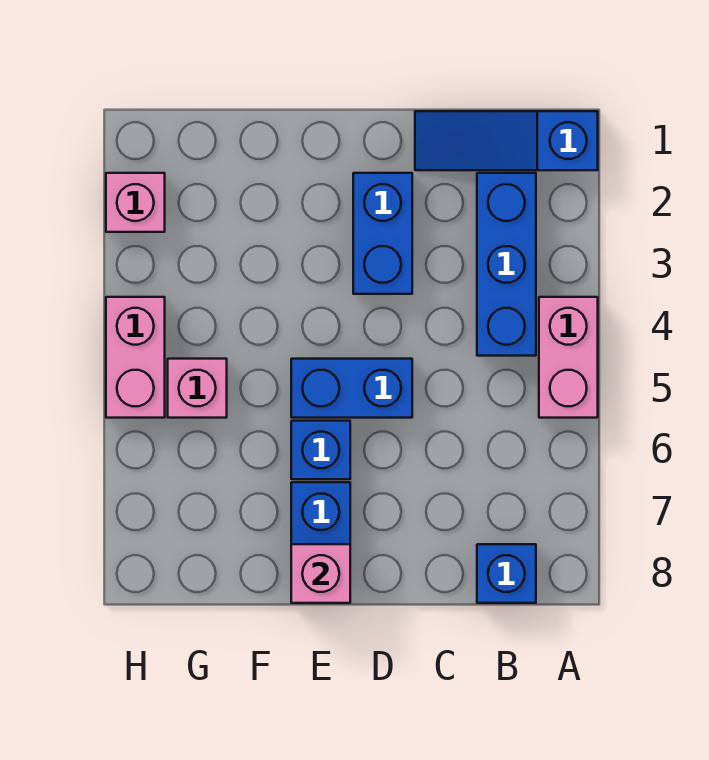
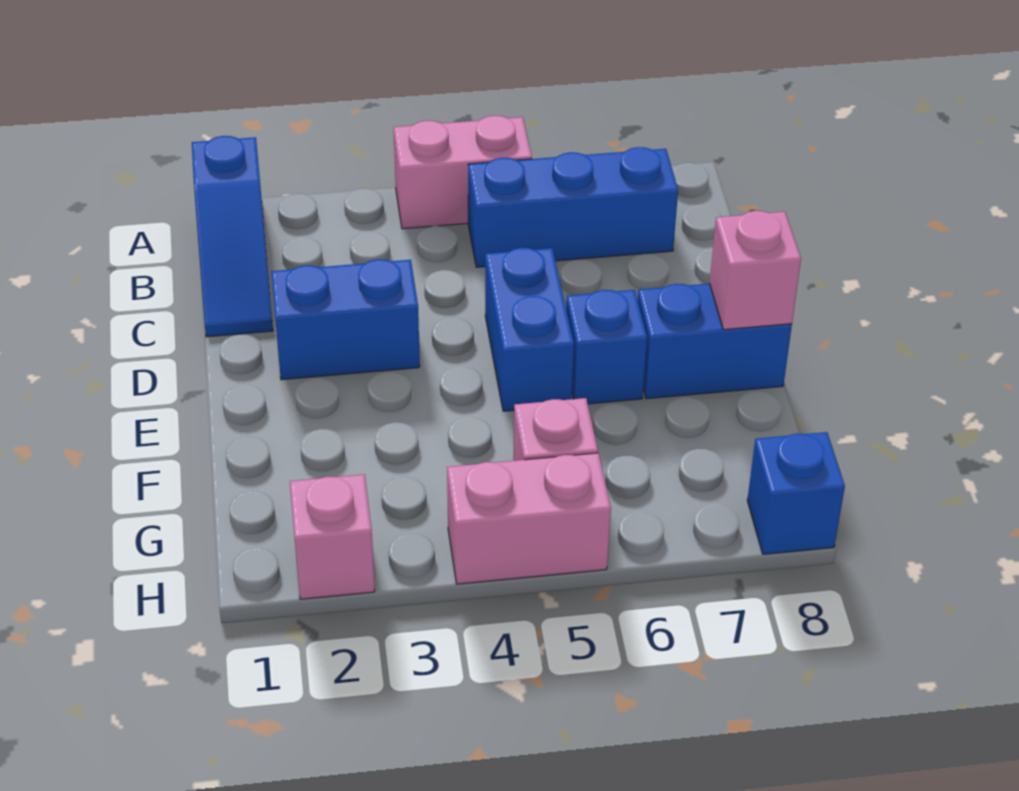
blue 1x3 brick [477,173,536,356] -> blue 1x3 brick moved to [468,147,678,267]
blue 1x1 brick [477,544,536,603] -> blue 1x1 brick moved to [747,432,845,554]

